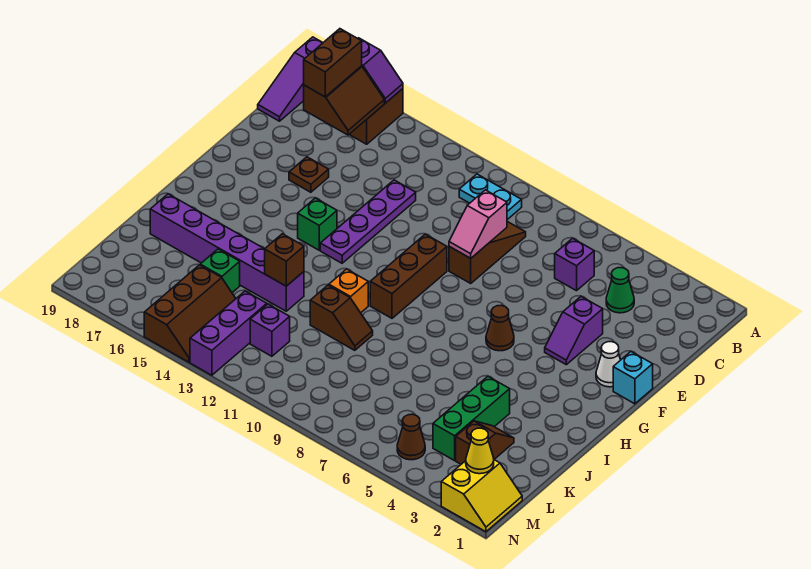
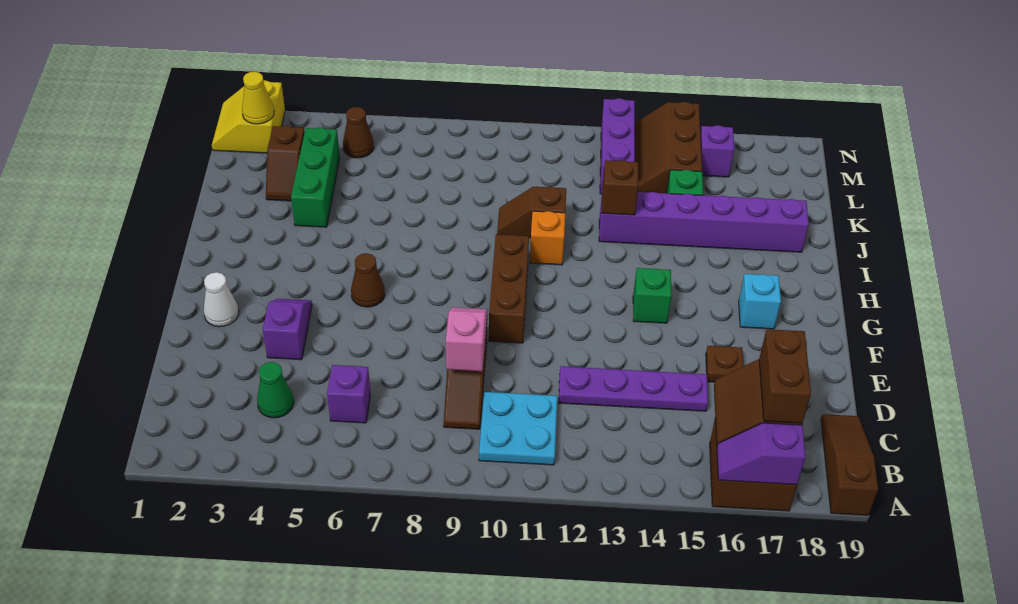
purple 1x3 slope [258,37,323,121] -> brown 1x3 slope [821,414,878,515]
cyan 1x2 plate [459,174,522,220] -> cyan 2x2 plate [479,392,557,465]
purple 1x4 plate [320,180,416,263] -> purple 1x4 plate turned to [559,366,708,411]
cyan 1x1 brick [613,352,653,404] -> cyan 1x1 brick moved to [739,274,781,329]
purple 1x1 brick [250,304,290,356] -> purple 1x1 brick moved to [700,125,734,177]

